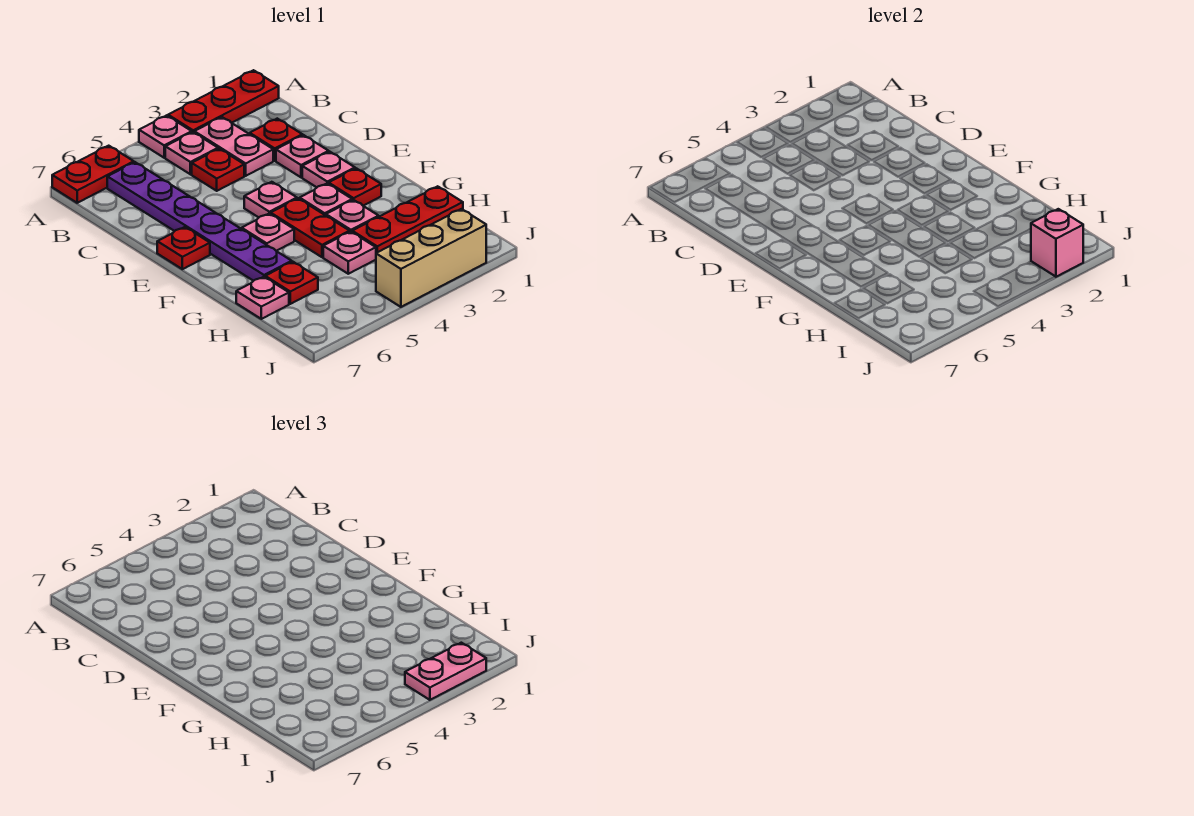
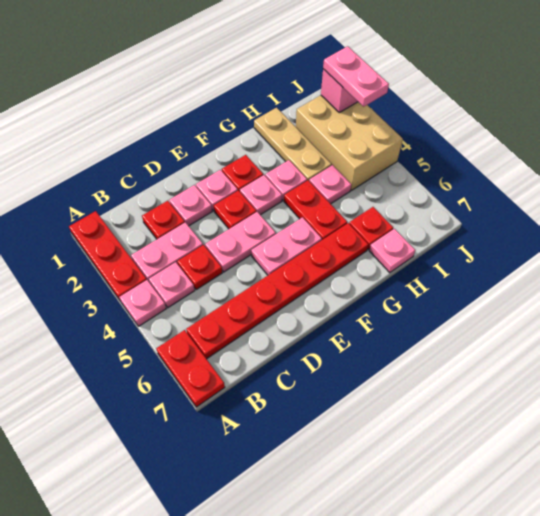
purple 1x6 plate [107,162,292,281] -> red 1x6 plate [186,223,368,359]
pink 1x1 plate [244,182,297,217] -> pink 1x2 plate [205,212,276,272]
red 1x1 plate [157,227,210,269] -> red 1x1 plate moved to [214,190,256,229]
red 1x2 plate [271,198,350,257] -> red 1x2 plate turned to [284,180,347,240]
pink 1x1 plate [242,213,294,251] -> pink 1x2 plate [251,217,322,275]
red 1x3 plate [352,186,463,253] -> tan 1x3 plate [254,108,332,180]
tan 1x3 brick [376,209,486,307] -> tan 2x3 brick [296,95,403,190]

